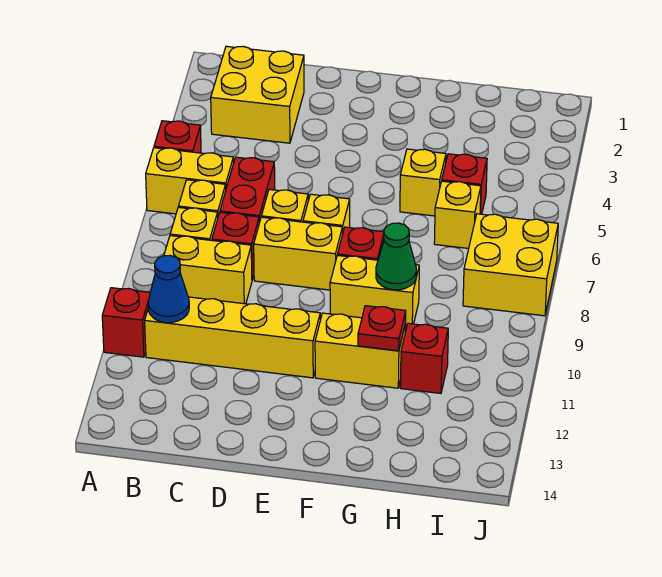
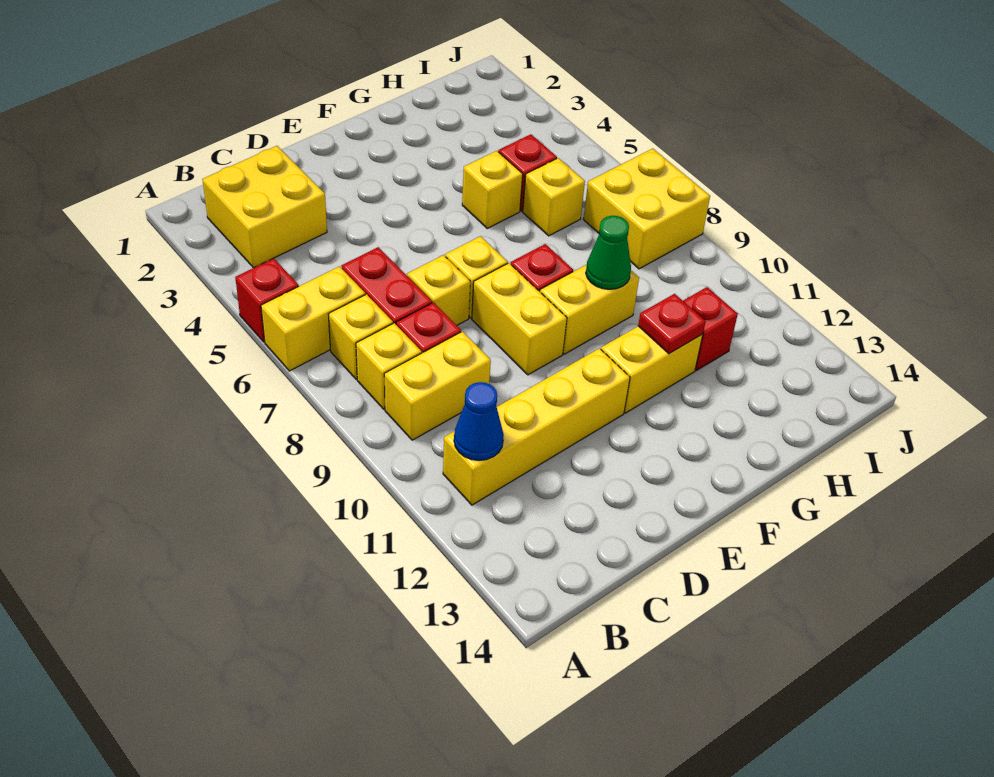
red 1x1 brick [102,288,150,357] -> none
yellow 1x2 brick [254,217,342,290] -> yellow 1x2 brick turned to [472,263,567,375]

